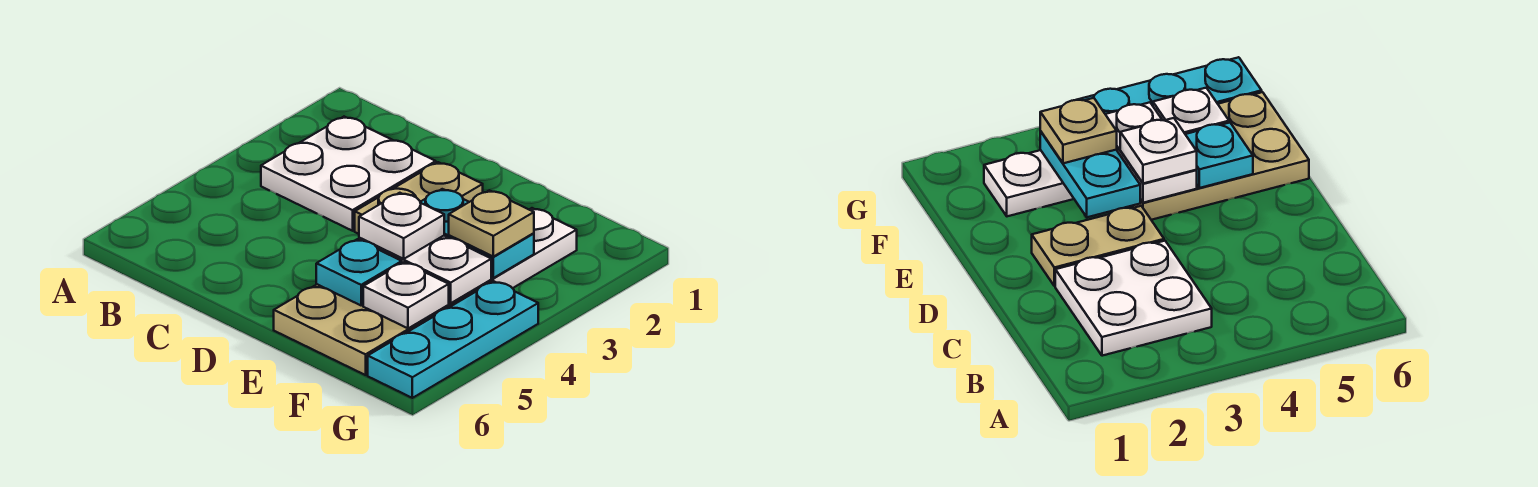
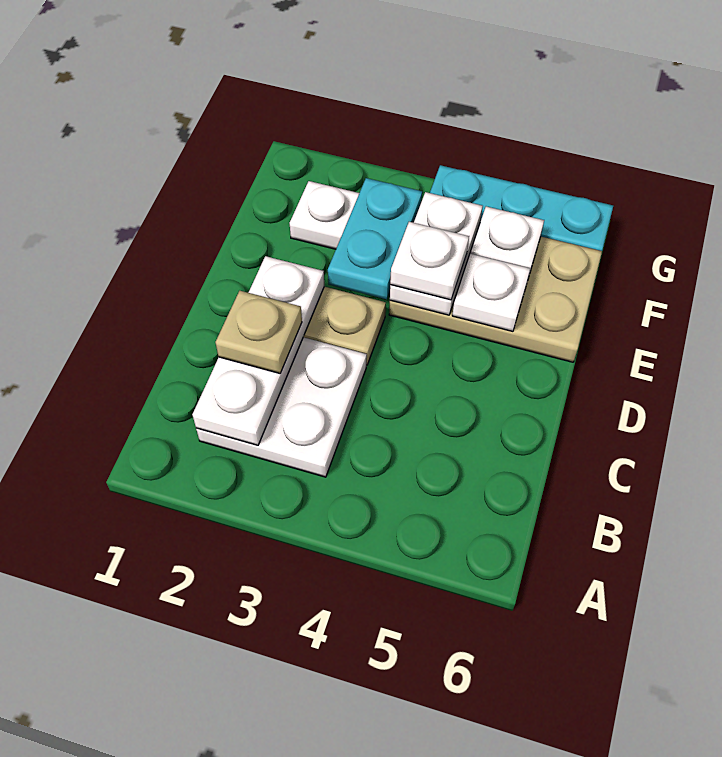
none -> white 1x3 plate [192,256,324,445]
cyan 1x1 plate [316,239,402,305] -> white 1x1 plate [452,254,530,331]
tan 1x1 plate [449,190,534,257] -> tan 1x1 plate moved to [215,291,302,373]

